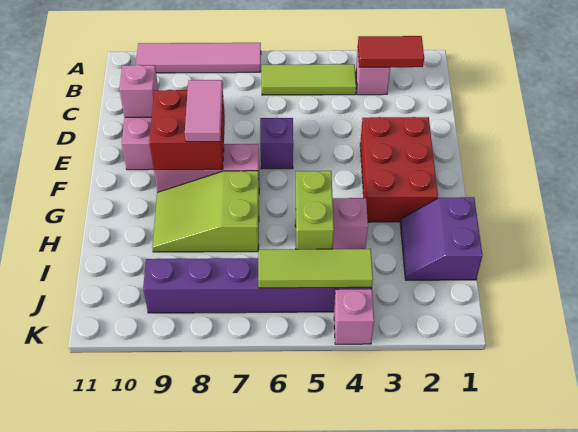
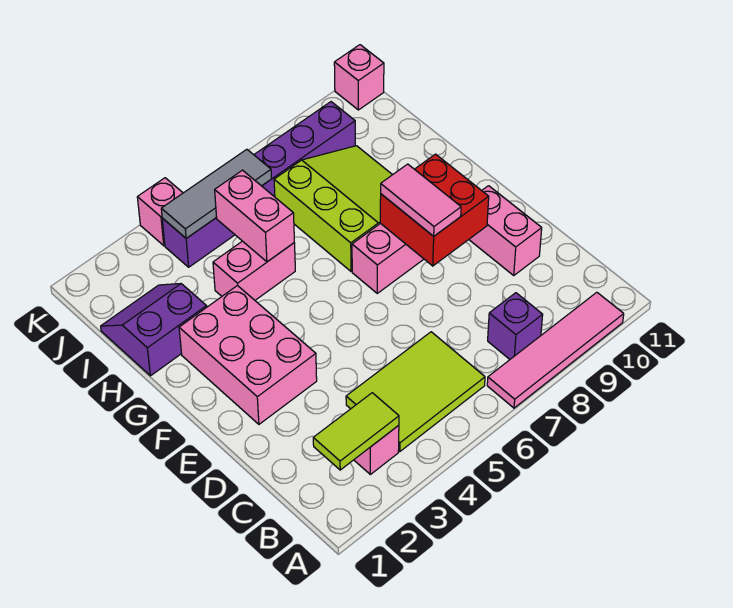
red 1x2 tile [358,36,424,67] -> lime 1x2 tile [313,393,399,470]
lime 1x3 tile [262,64,356,95] -> lime 2x3 tile [346,332,485,452]
pink 1x1 brick [119,64,158,117] -> pink 1x1 brick moved to [334,45,384,110]
red 2x3 brick [360,117,438,222] -> pink 2x3 brick [179,285,317,424]
purple 1x1 brick [260,118,293,169] -> purple 1x1 brick moved to [488,293,543,359]
lime 2x3 slope [152,171,259,252] -> lime 3x3 slope [274,146,392,271]
purple 2x2 slope [400,197,482,280] -> purple 2x2 slope turned to [101,284,207,376]
lime 1x2 brick [296,171,334,249] -> pink 1x2 brick [215,170,294,262]
lime 1x3 tile [258,249,373,288] -> grey 1x3 tile [161,149,272,238]

